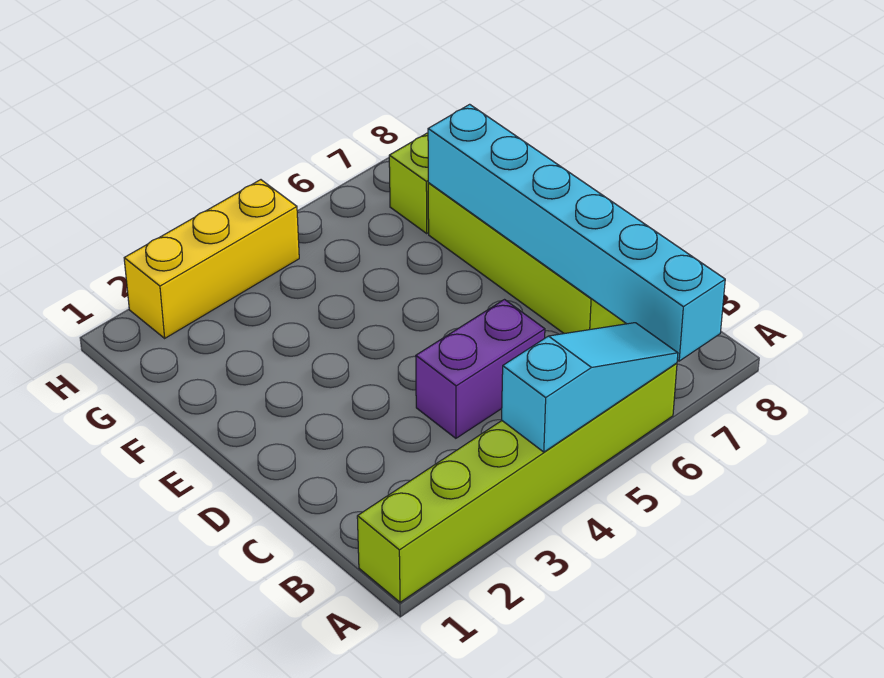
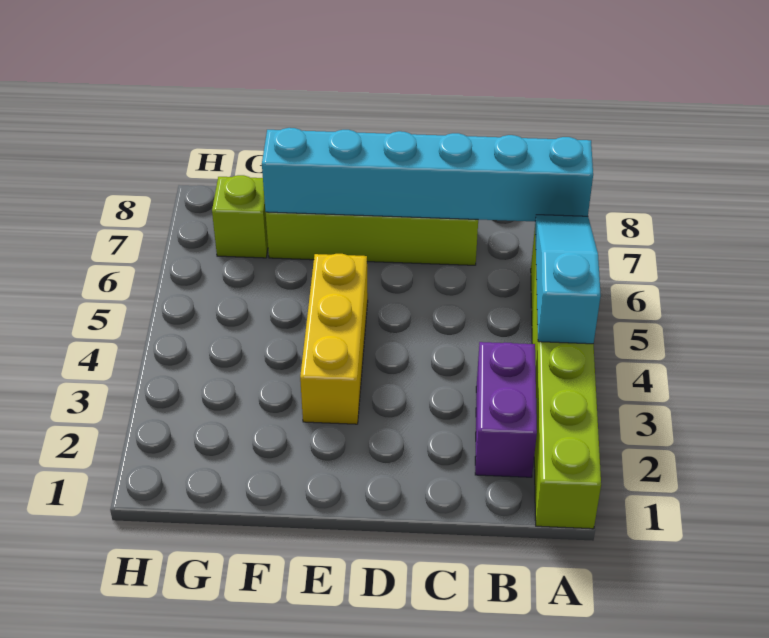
purple 1x2 brick [416,300,545,438] -> purple 1x2 brick moved to [475,342,537,477]
yellow 1x3 brick [124,180,299,338] -> yellow 1x3 brick moved to [300,254,368,424]

